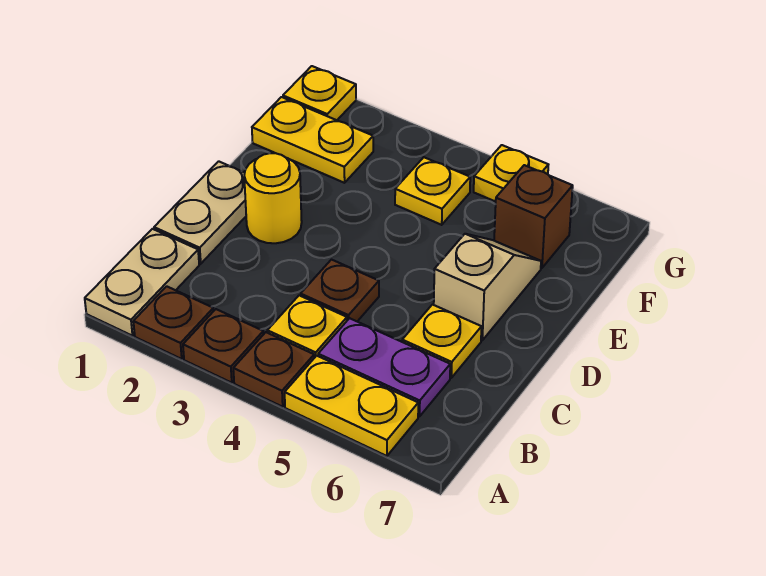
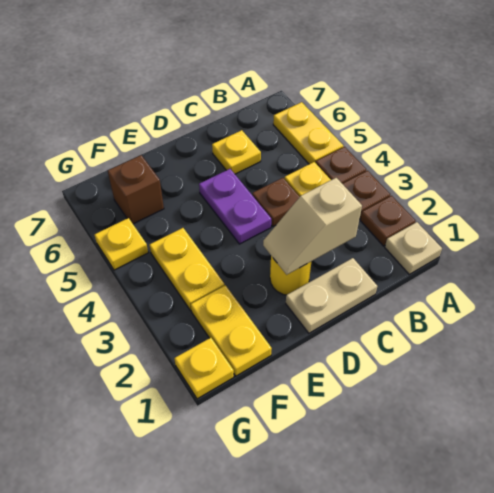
tan 1x2 plate [85,229,199,336] -> tan 1x1 plate [385,222,442,274]
purple 1x2 plate [318,318,450,416] -> purple 1x2 plate moved to [199,169,271,244]
tan 1x2 slope [434,234,541,340] -> tan 1x2 slope moved to [263,178,362,275]
yellow 1x1 plate [395,157,470,225] -> yellow 1x2 plate [150,228,225,310]

